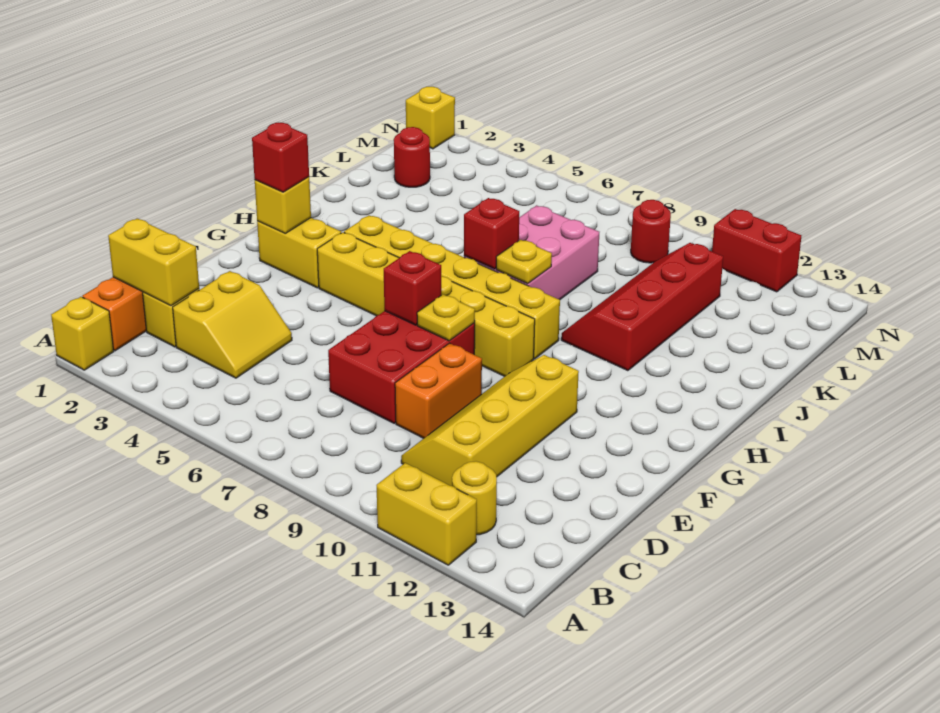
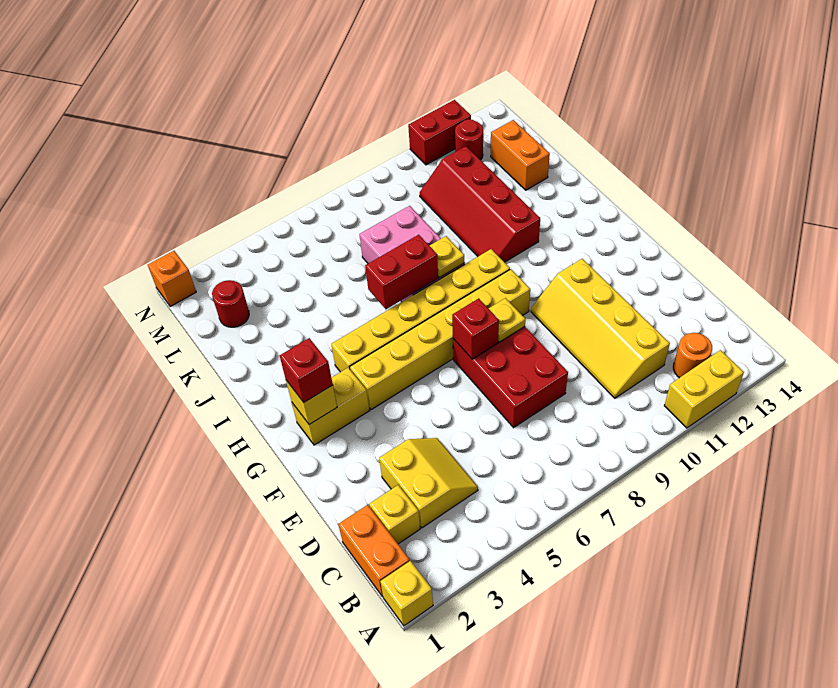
yellow 1x1 round brick [452,461,497,535] -> orange 1x1 round brick [673,333,712,378]
yellow 1x2 brick [108,219,199,306] -> none
orange 1x2 brick [395,343,482,438] -> orange 1x2 brick moved to [491,120,550,190]
red 1x1 brick [464,198,519,269] -> red 1x2 brick [365,235,438,309]
red 1x1 round brick [631,200,671,263] -> red 1x1 round brick moved to [455,119,483,160]
yellow 1x1 brick [406,87,455,149] -> orange 1x1 brick [148,251,196,307]

